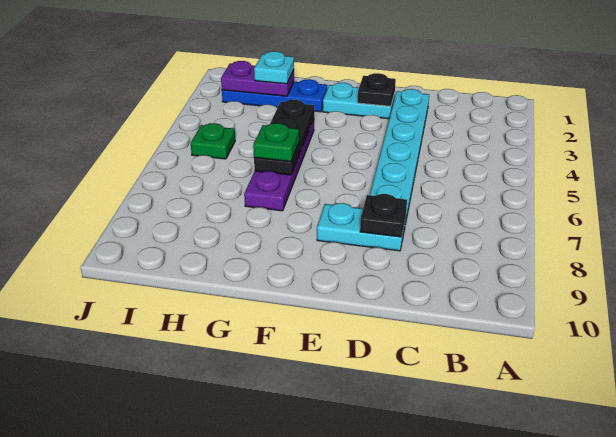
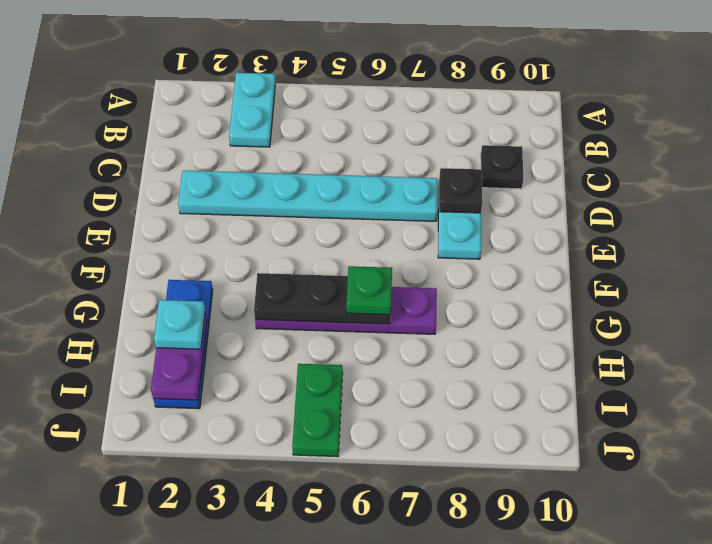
cyan 1x2 plate [323,83,395,119] -> cyan 1x2 plate moved to [229,73,275,147]
black 1x1 plate [358,73,396,106] -> black 1x1 plate moved to [481,145,523,189]
green 1x1 plate [191,123,235,159] -> green 1x2 plate [292,364,343,457]

